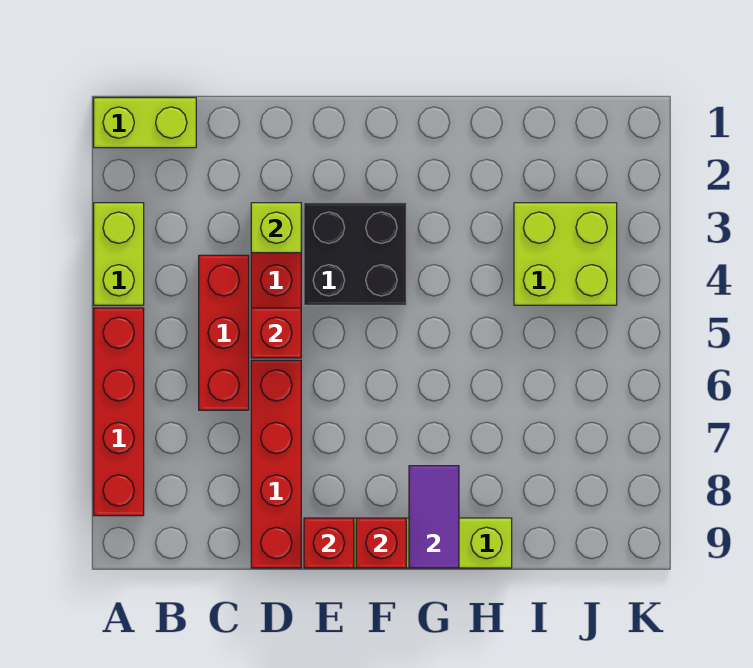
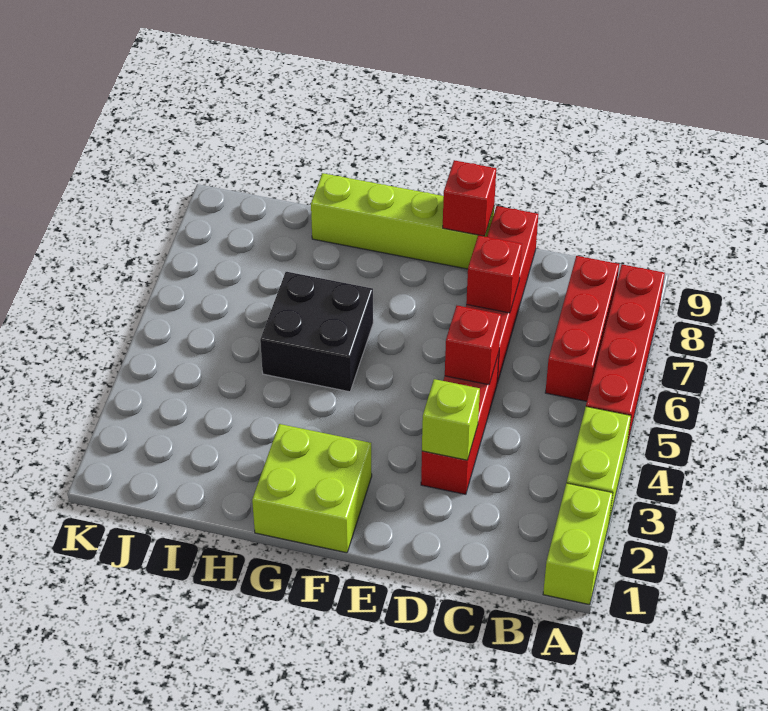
lime 1x2 brick [94,98,196,148] -> lime 1x2 brick turned to [543,483,613,605]
red 1x3 brick [199,255,249,410] -> red 1x3 brick moved to [545,256,619,401]
black 2x2 brick [304,203,406,305] -> black 2x2 brick moved to [260,272,373,392]
red 1x1 brick [356,518,406,568] -> red 1x1 brick moved to [466,235,522,313]
purple 1x2 tile [409,466,459,568] -> none
lime 2x2 brick [514,203,617,305] -> lime 2x2 brick moved to [252,424,372,553]

